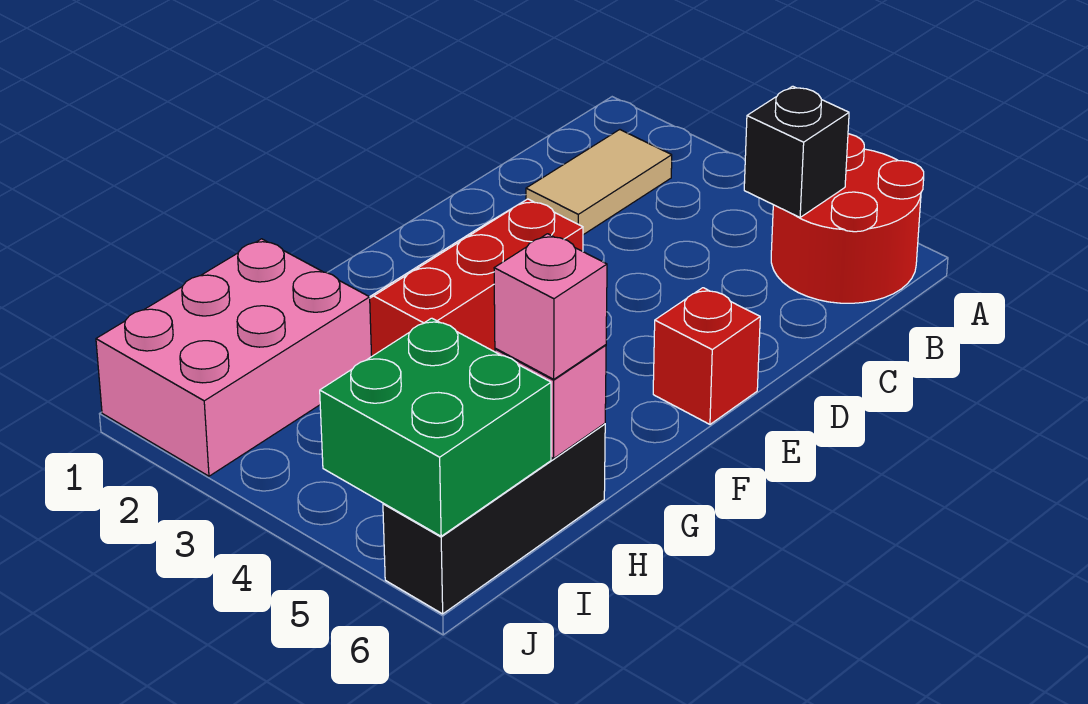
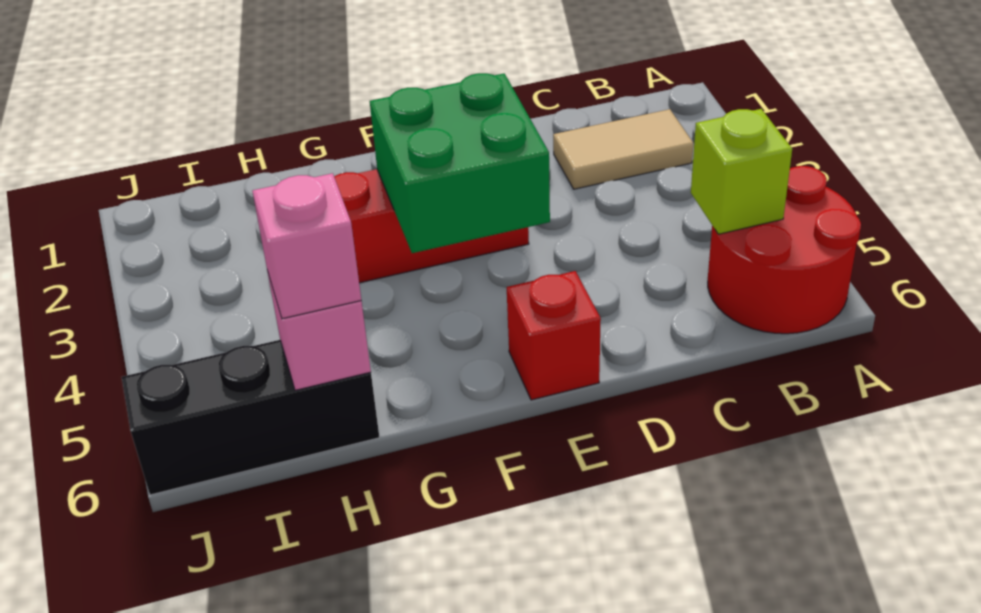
black 1x1 brick [744,86,849,217] -> lime 1x1 brick [691,109,792,234]
pink 2x3 brick [96,239,372,476] -> none
green 2x2 brick [320,318,551,536] -> green 2x2 brick moved to [370,73,550,253]

